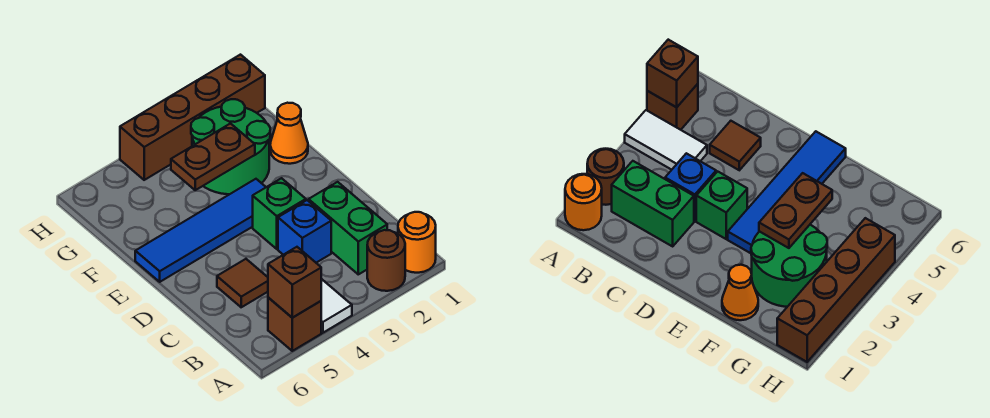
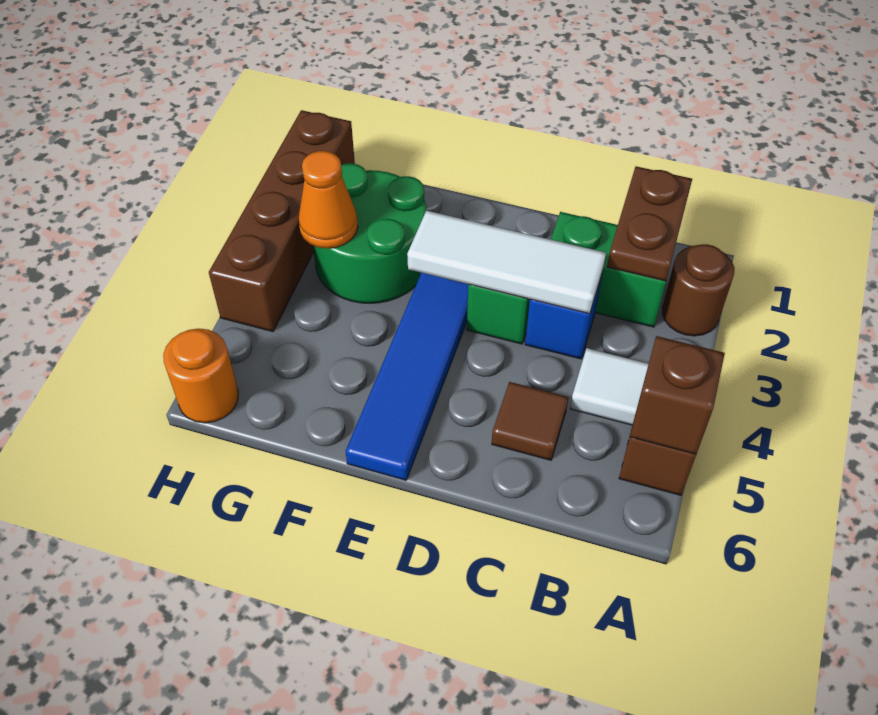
orange 1x1 round brick [398,212,436,273] -> orange 1x1 round brick moved to [163,329,238,423]
none -> white 1x3 tile [407,211,606,314]
orange 1x1 cone [270,103,308,164] -> orange 1x1 cone moved to [298,151,358,249]
brown 1x2 plate [171,124,255,190] -> brown 1x2 plate moved to [607,166,692,281]

